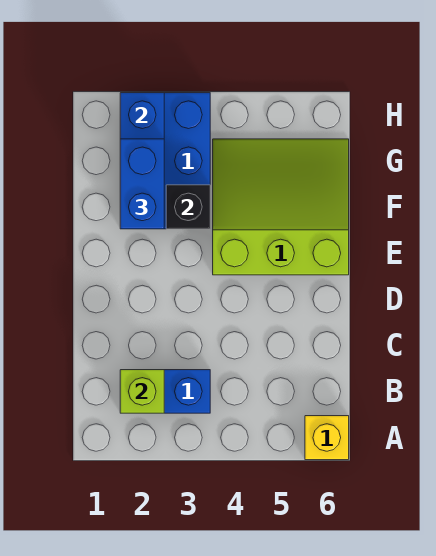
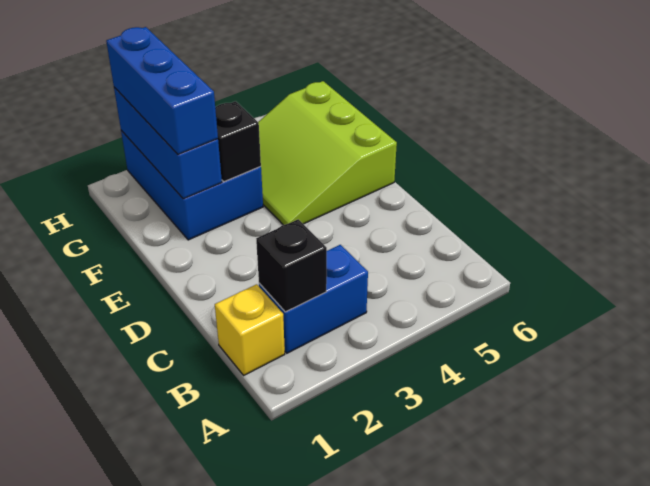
yellow 1x1 brick [305,416,349,460] -> yellow 1x1 brick moved to [215,284,285,375]
lime 1x1 brick [120,370,164,413] -> black 1x1 brick [256,219,327,312]
lime 3x3 slope [213,139,349,275] -> lime 3x3 slope turned to [258,81,397,225]
blue 1x2 brick [120,139,164,229] -> blue 1x3 brick [106,27,218,154]

